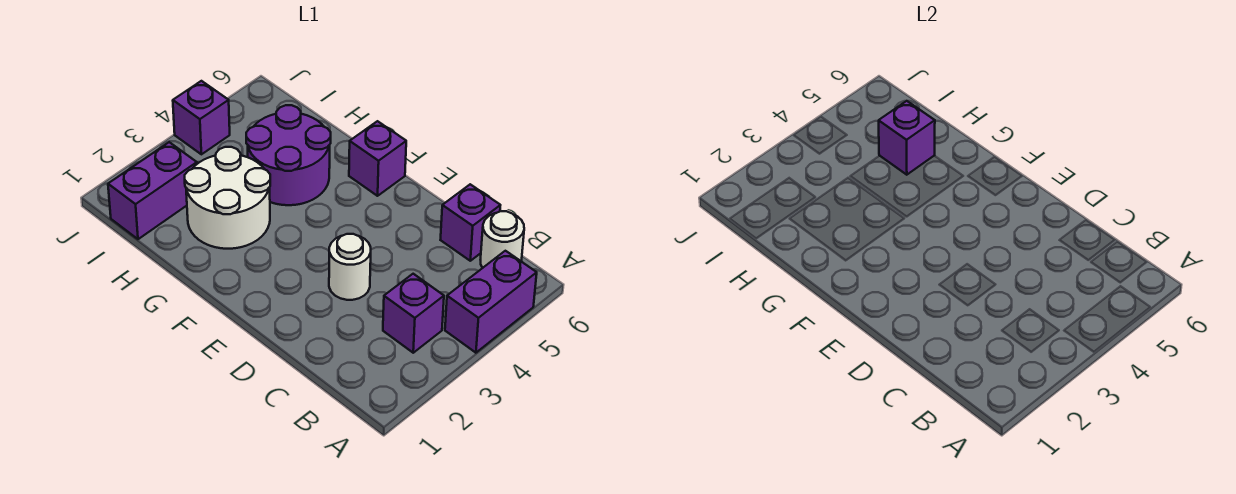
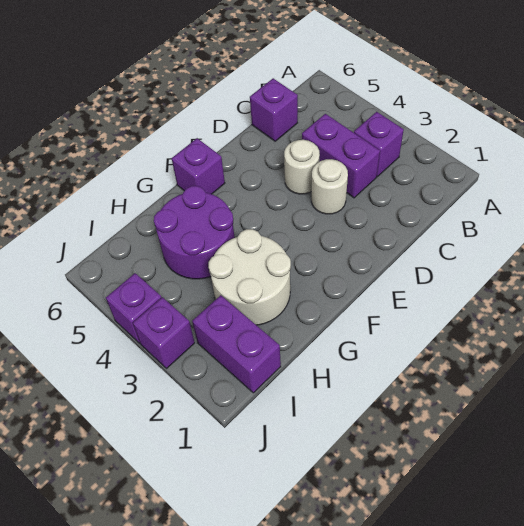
purple 1x2 brick [445,251,537,353] -> purple 1x2 brick moved to [302,114,380,198]
white 1x1 round brick [481,211,524,268] -> white 1x1 round brick moved to [284,140,320,194]
purple 1x1 brick [879,101,935,175] -> purple 1x1 brick moved to [133,297,195,369]

